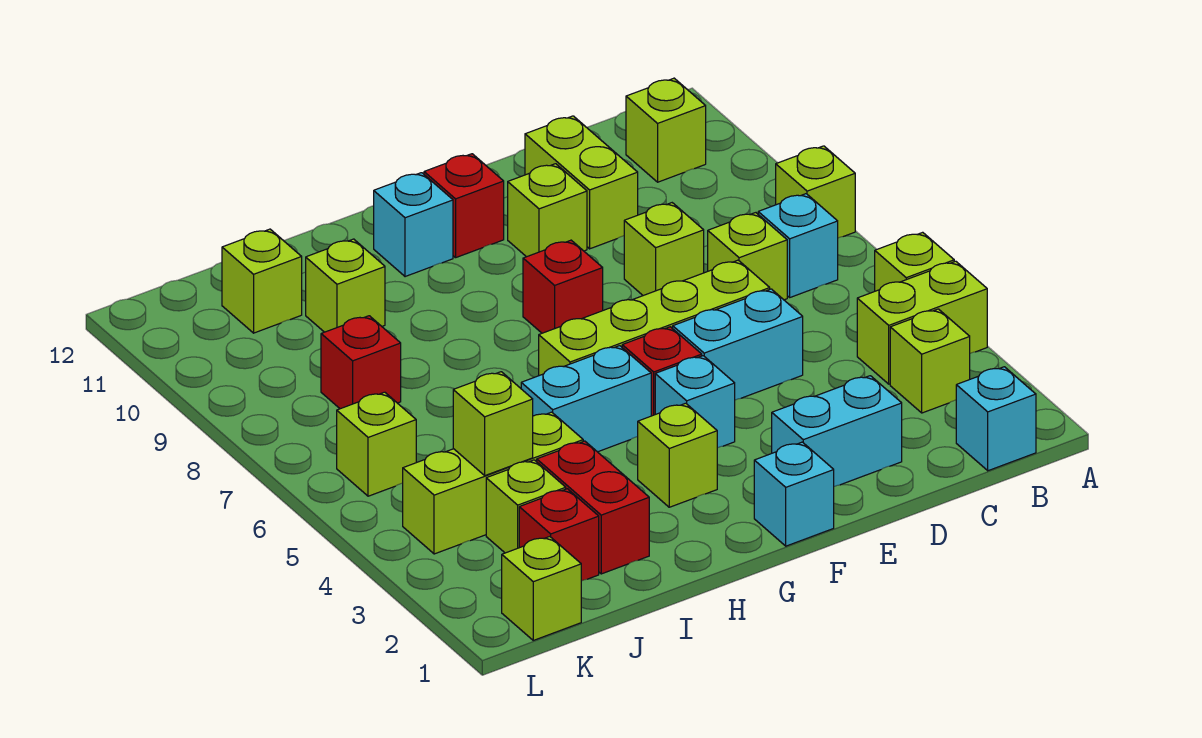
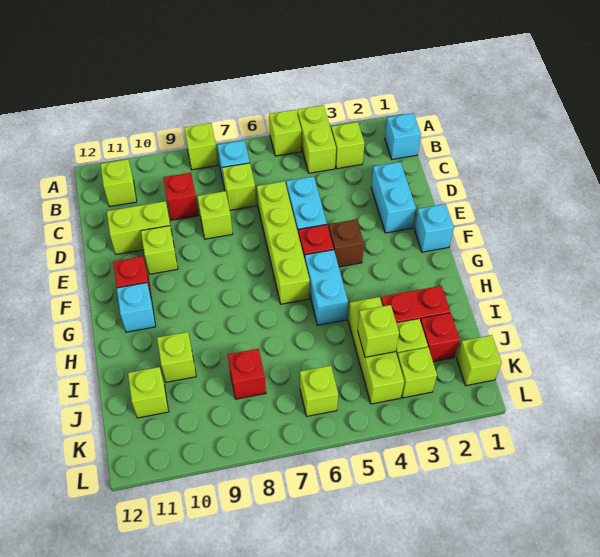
cyan 1x1 brick [655,356,735,448] -> brown 1x1 brick [328,219,364,267]
red 1x1 brick [523,240,603,333] -> red 1x1 brick moved to [163,173,199,220]
lime 1x1 brick [638,403,717,507] -> lime 1x1 brick moved to [397,347,437,398]

